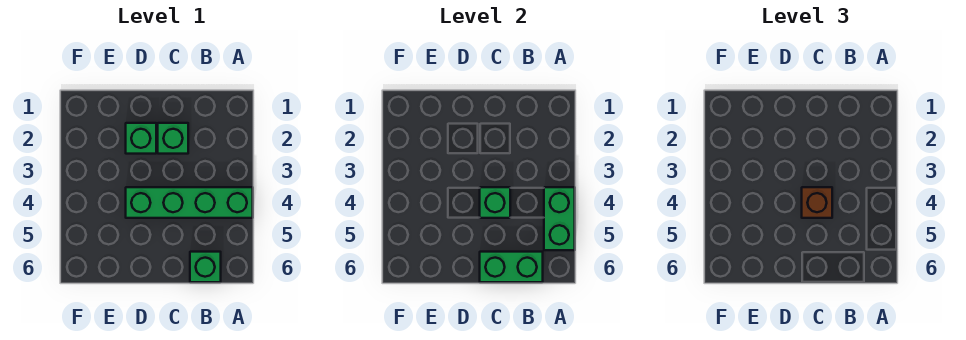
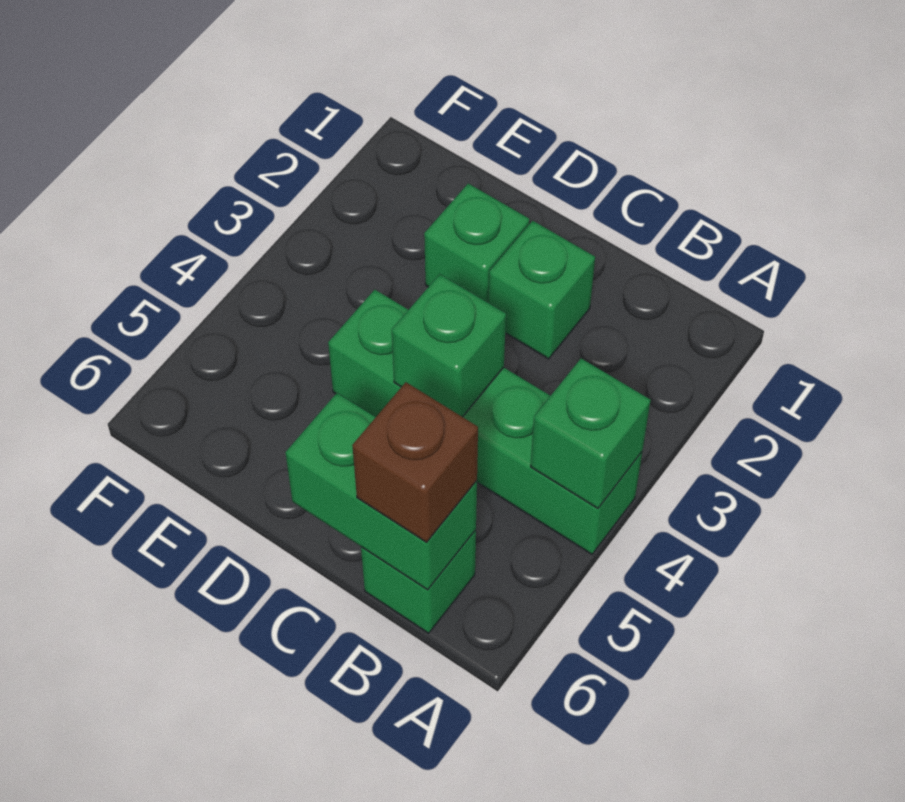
green 1x2 brick [544,187,575,250] -> green 1x1 brick [531,358,651,508]
brown 1x1 brick [802,187,832,218] -> brown 1x1 brick moved to [352,382,478,542]

